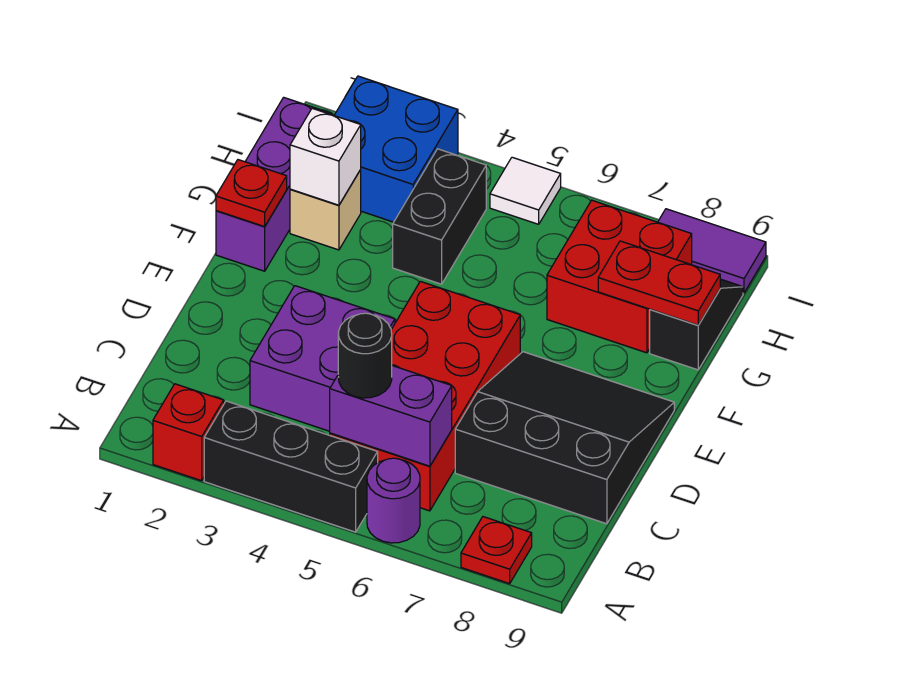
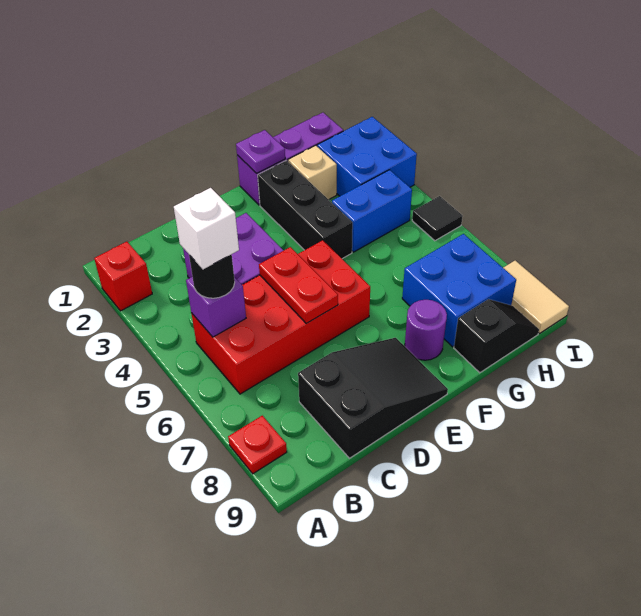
black 1x3 brick [204,401,378,532] -> black 1x3 brick moved to [258,160,353,259]
purple 1x1 round brick [367,458,420,543] -> purple 1x1 round brick moved to [405,300,447,360]
purple 1x2 brick [330,366,452,466] -> purple 1x1 brick [186,277,246,337]
black 3x3 slope [455,352,674,524] -> black 2x3 slope [298,338,448,458]
red 1x1 plate [216,160,287,227] -> purple 1x1 plate [236,130,285,173]
white 1x1 brick [290,108,361,205] -> white 1x1 brick moved to [174,188,239,269]
black 1x2 brick [393,149,486,284] -> blue 1x2 brick [332,170,412,252]
red 2x2 brick [547,200,692,353] -> blue 2x2 brick [402,234,516,347]
red 1x2 plate [598,241,720,325] -> red 1x2 plate moved to [259,247,338,323]
white 1x1 tile [490,157,561,224] -> black 1x1 tile [412,196,463,241]
purple 1x2 tile [658,209,766,293] -> tan 1x2 tile [503,261,569,334]

